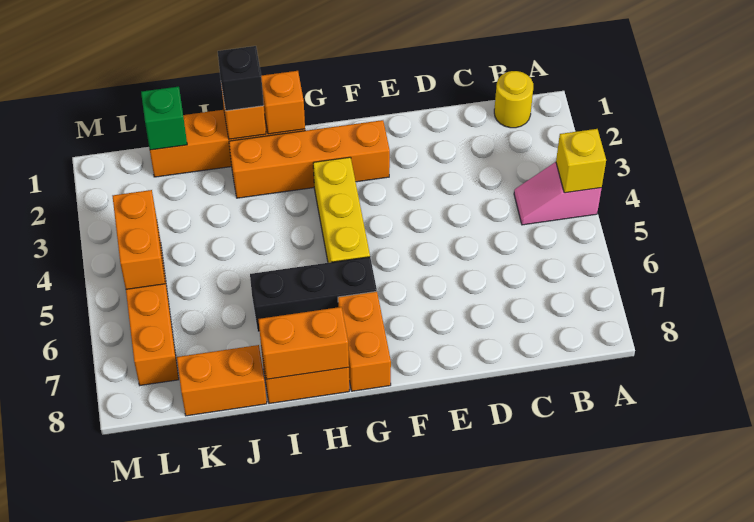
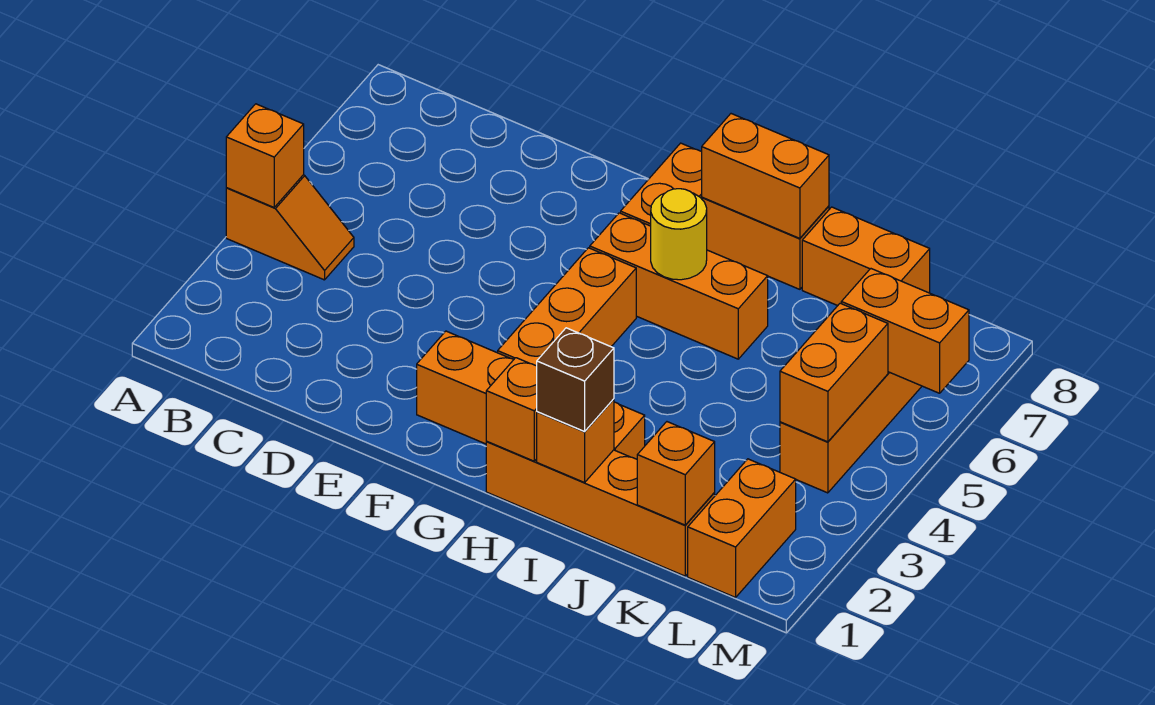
pink 1x2 slope [514,162,602,225] -> orange 1x2 slope [226,175,354,280]
yellow 1x1 brick [556,129,606,193] -> orange 1x1 brick [226,104,304,207]
yellow 1x1 round brick [494,71,533,128] -> yellow 1x1 round brick moved to [651,189,707,280]
yellow 1x3 brick [313,157,370,263] -> orange 1x3 brick [498,248,636,366]
black 1x3 brick [250,257,377,332] -> orange 1x3 brick [590,213,768,359]
black 1x1 brick [218,46,264,111] -> brown 1x1 brick [537,328,614,432]
green 1x1 brick [141,87,187,150] -> orange 1x1 brick [637,422,715,525]
none -> orange 1x2 brick [688,459,796,597]
none -> orange 1x2 brick [841,269,969,393]

